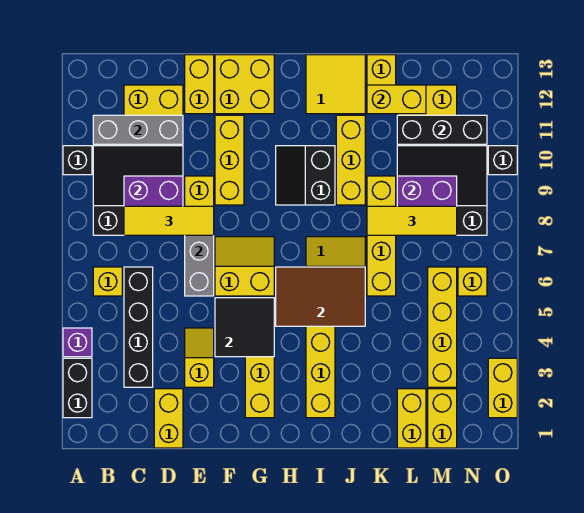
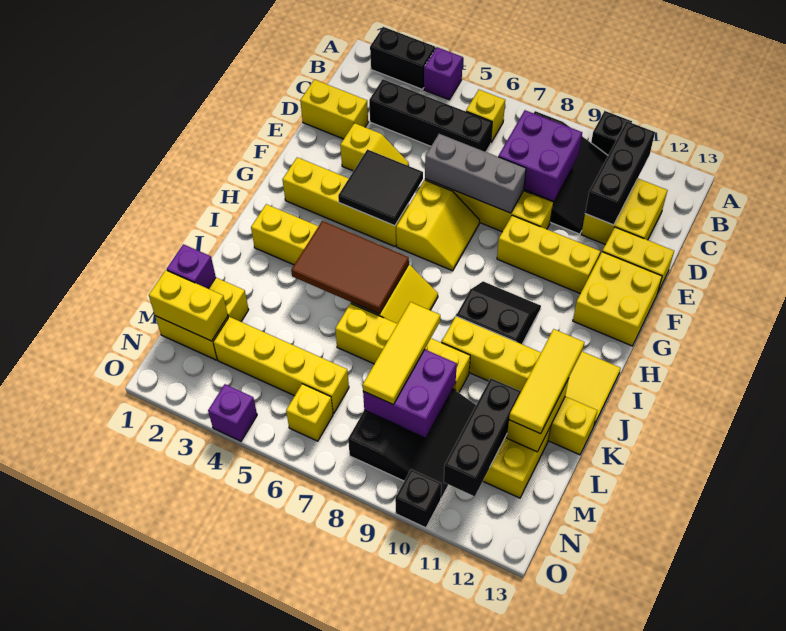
grey 1x3 brick [93,115,183,144] -> black 1x3 brick [585,121,655,225]
yellow 1x3 tile [124,206,214,235] -> yellow 1x3 tile moved to [509,329,585,434]
brown 2x3 tile [276,267,365,326] -> brown 2x3 tile turned to [291,221,409,314]
none -> purple 1x1 brick [167,244,216,288]
yellow 1x2 brick [488,358,517,418] -> yellow 1x2 brick moved to [149,270,228,341]
none -> purple 1x1 brick [208,384,257,441]

